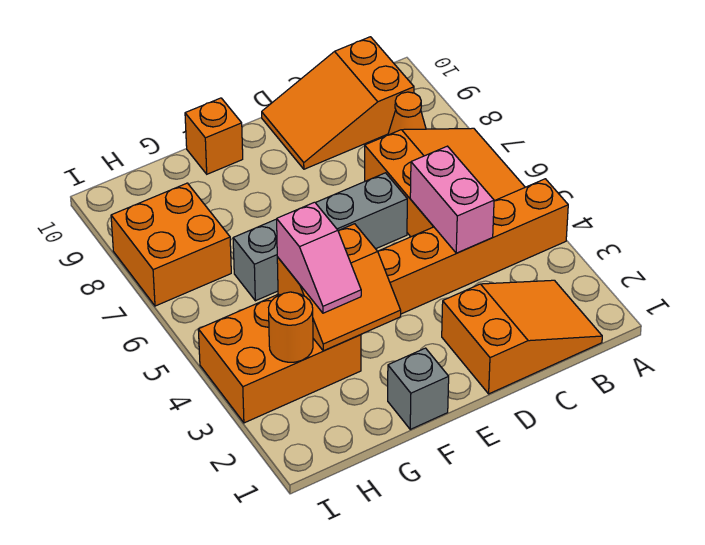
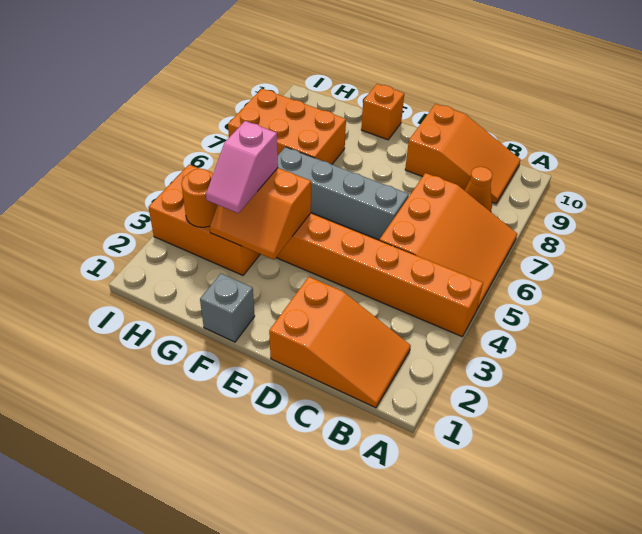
orange 2x3 slope [262,37,414,169] -> orange 2x3 slope turned to [405,104,521,204]
pink 1x2 brick [410,146,494,253] -> none
orange 2x2 brick [111,183,231,306] -> orange 2x3 brick [228,89,346,164]

